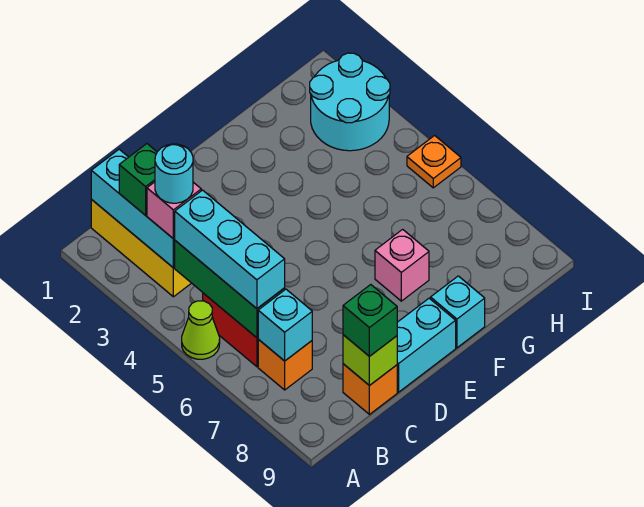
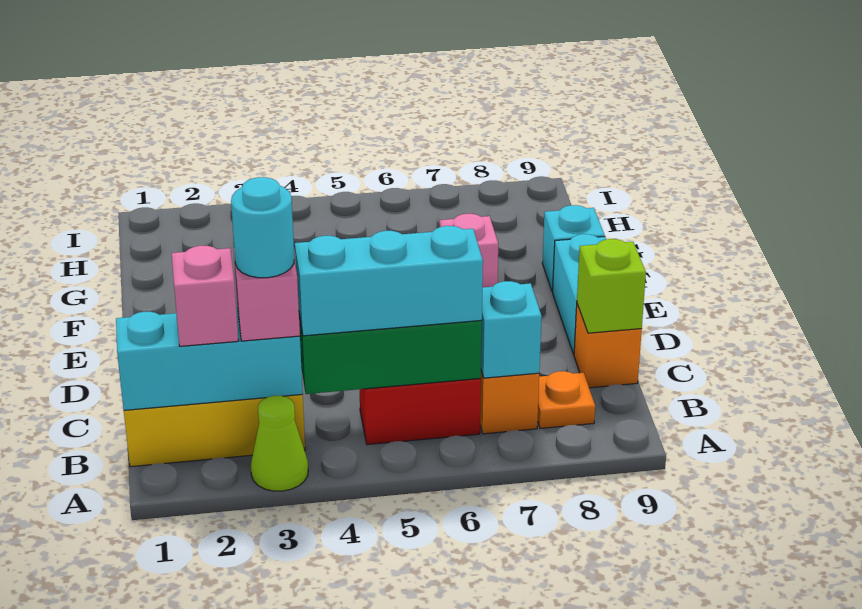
lime 1x1 cone [182,301,220,359] -> lime 1x1 cone moved to [251,396,308,491]
green 1x1 brick [119,144,157,215] -> pink 1x1 brick [172,246,238,346]
green 1x1 brick [343,285,397,356] -> none
cyan 2x2 round brick [310,53,390,151] -> none
orange 1x1 plate [407,136,461,188] -> orange 1x1 plate moved to [538,371,595,429]

